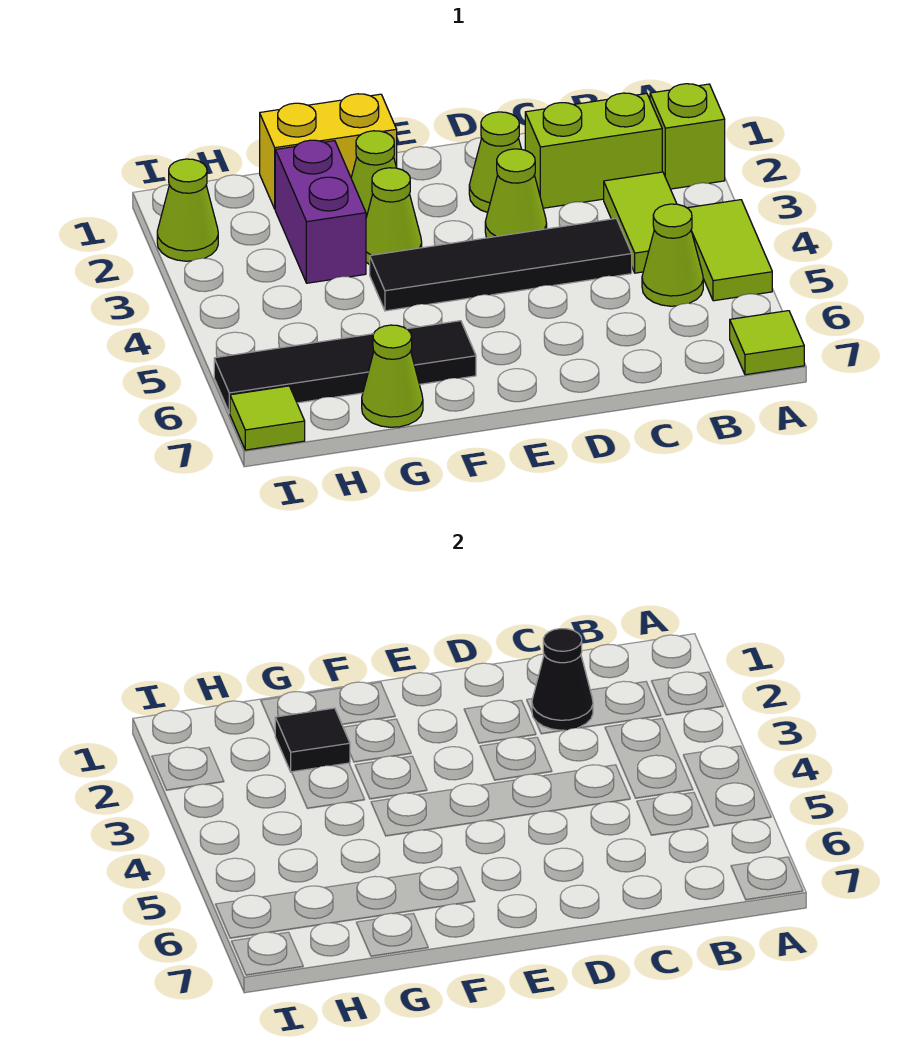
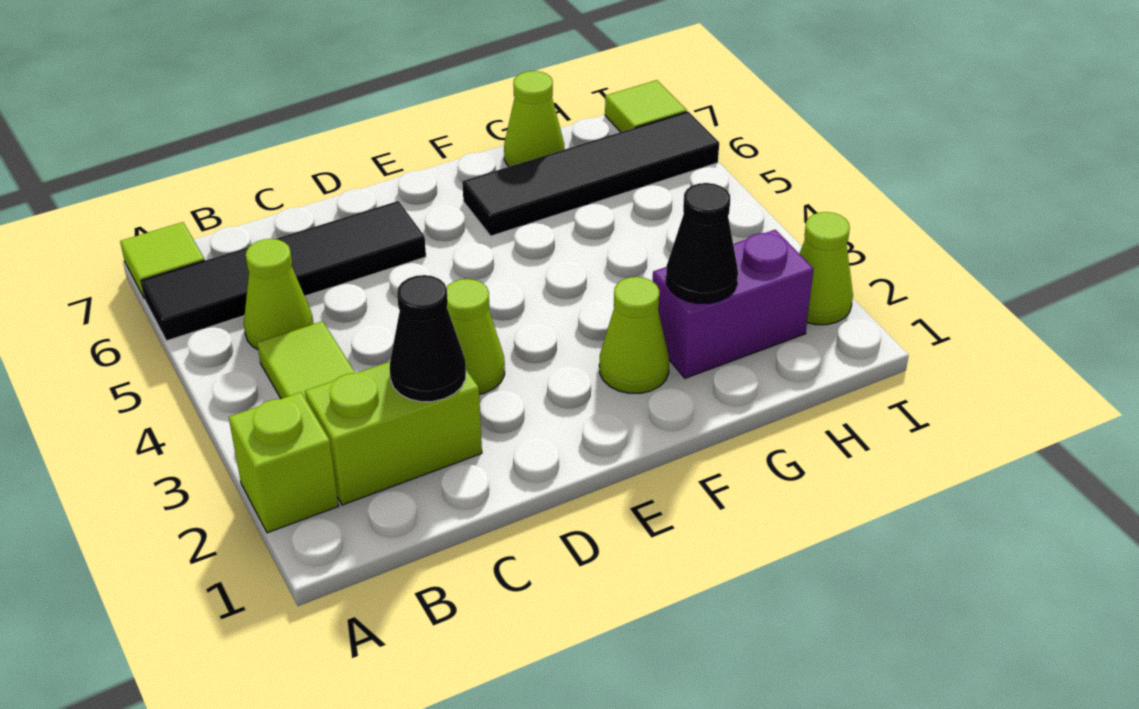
lime 1x2 tile [688,200,772,301] -> none
black 1x4 tile [370,219,632,311] -> black 1x4 tile moved to [141,201,426,341]
lime 1x1 cone [469,112,521,213] -> none
yellow 1x2 brick [260,94,397,209] -> none
lime 1x1 cone [366,168,422,265] -> none
purple 1x2 brick [275,140,366,283] -> purple 1x2 brick turned to [653,230,813,378]
black 1x1 tile [275,708,350,772] -> black 1x1 cone [666,183,738,303]

